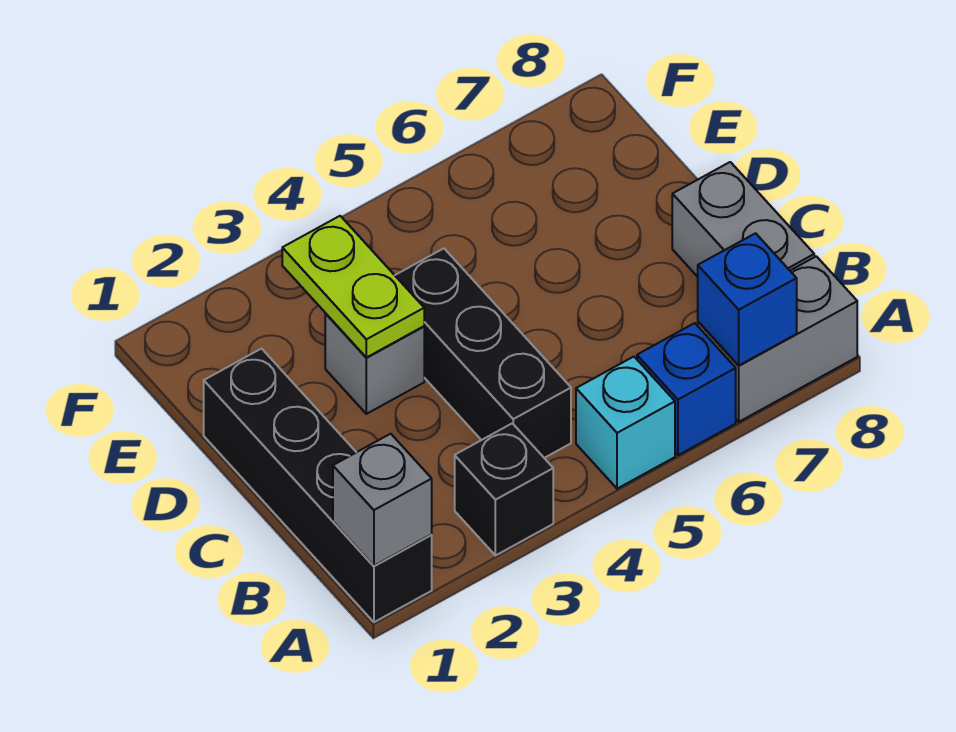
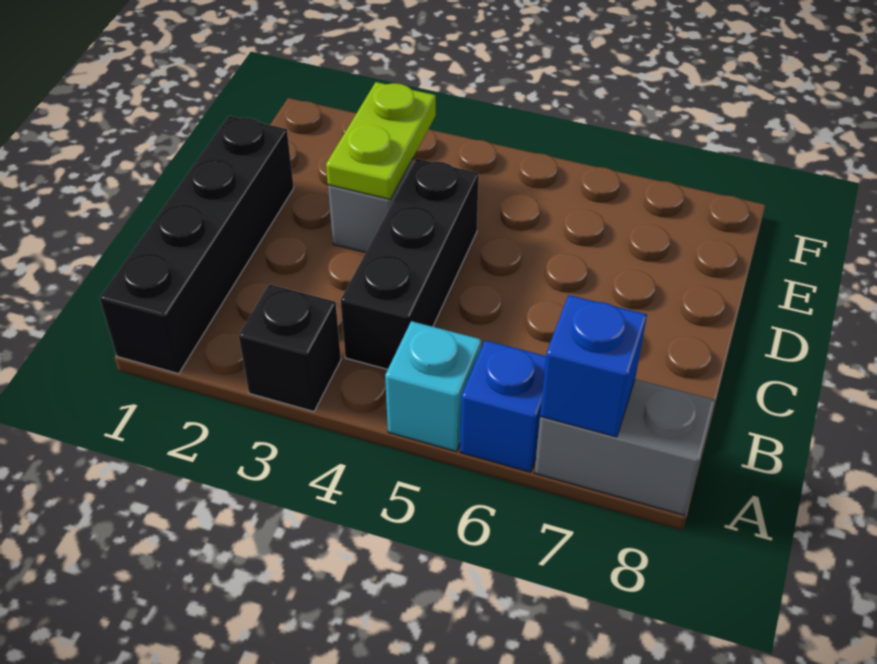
grey 1x1 brick [333,434,432,566] -> none
grey 1x2 brick [672,162,814,277] -> none

